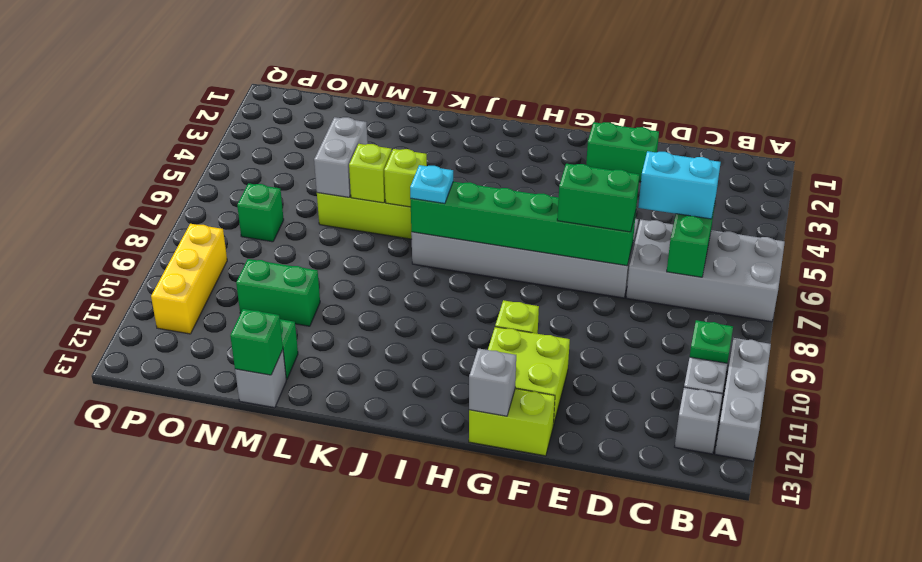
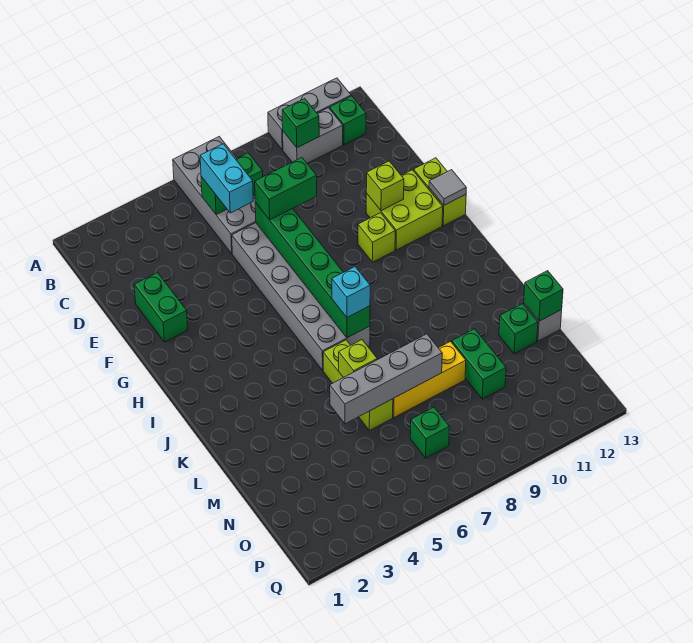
green 1x1 plate [690,320,733,363] -> green 1x1 brick [282,99,319,148]
grey 1x1 brick [675,387,722,454] -> green 1x1 brick [330,96,366,145]
green 1x2 brick [557,164,639,232] -> green 1x2 brick turned to [255,158,317,220]
grey 1x1 brick [469,348,516,416] -> grey 1x1 tile [429,170,466,205]
cyan 1x1 plate [410,165,453,204] -> cyan 1x1 brick [332,267,370,317]
lime 1x1 brick [384,149,427,207] -> lime 1x1 brick moved to [366,161,404,211]
grey 1x2 brick [314,117,368,197] -> grey 1x4 brick [330,334,442,424]
yellow 1x3 brick [151,224,227,334] -> yellow 1x3 brick moved to [393,342,466,417]

